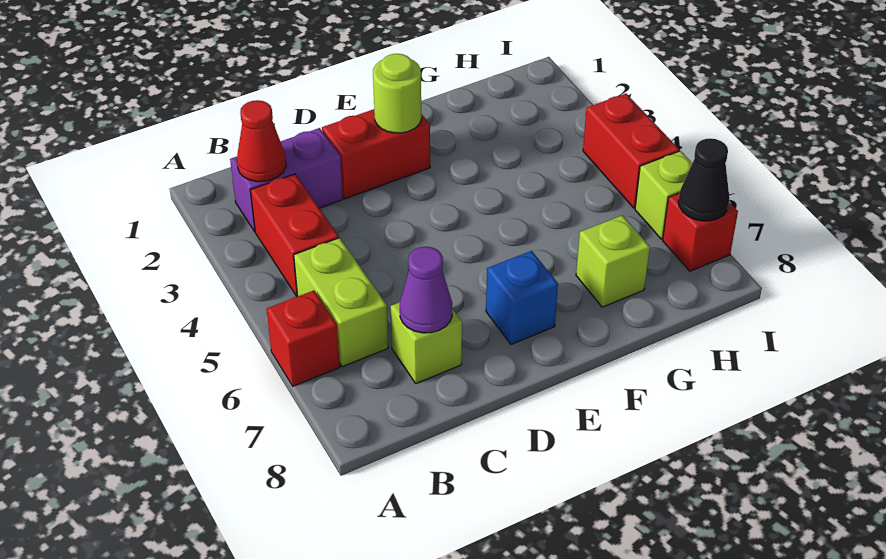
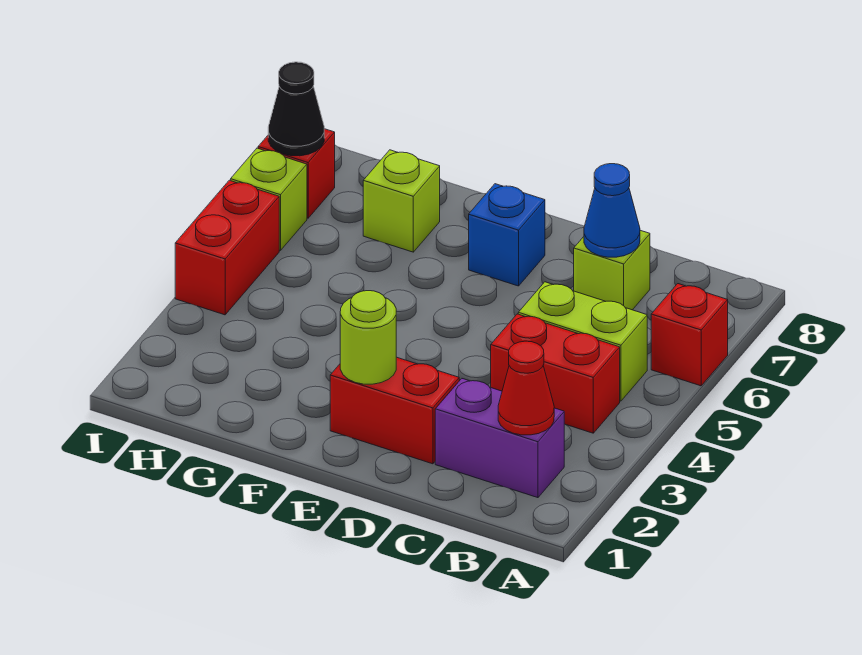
red 1x2 brick [251,174,339,296] -> red 1x2 brick turned to [491,314,620,433]
lime 1x2 brick [294,238,388,367] -> lime 1x2 brick turned to [518,282,647,401]
purple 1x1 cone [400,247,452,333] -> blue 1x1 cone [584,164,640,257]

